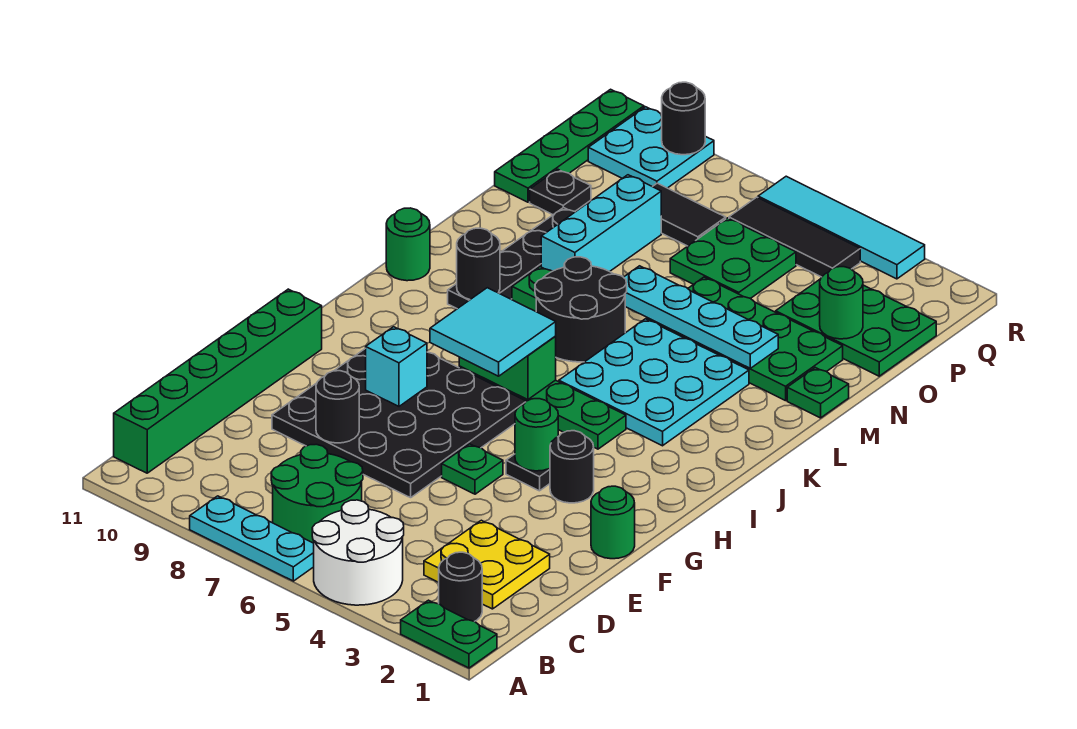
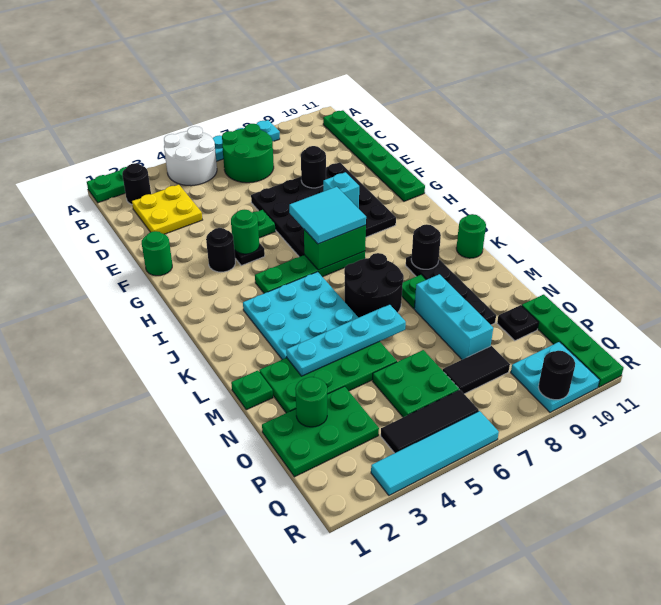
green 1x6 brick [114,289,322,473] -> green 1x6 plate [323,110,425,201]

